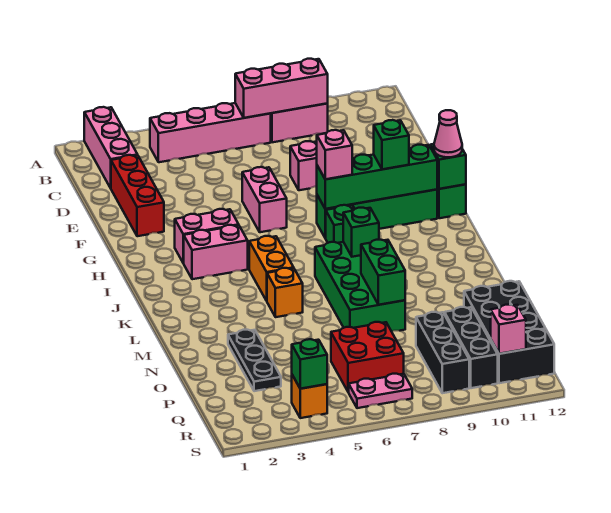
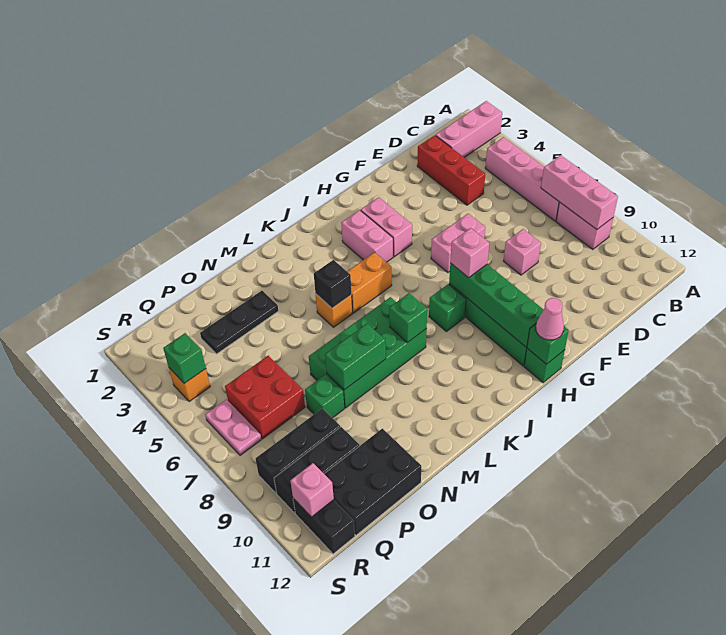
red 1x3 brick [111,155,164,236] -> red 1x3 brick turned to [417,135,485,205]
green 1x1 brick [374,120,409,169] -> green 1x1 brick moved to [305,374,344,418]
none -> black 1x1 brick [314,260,352,308]

